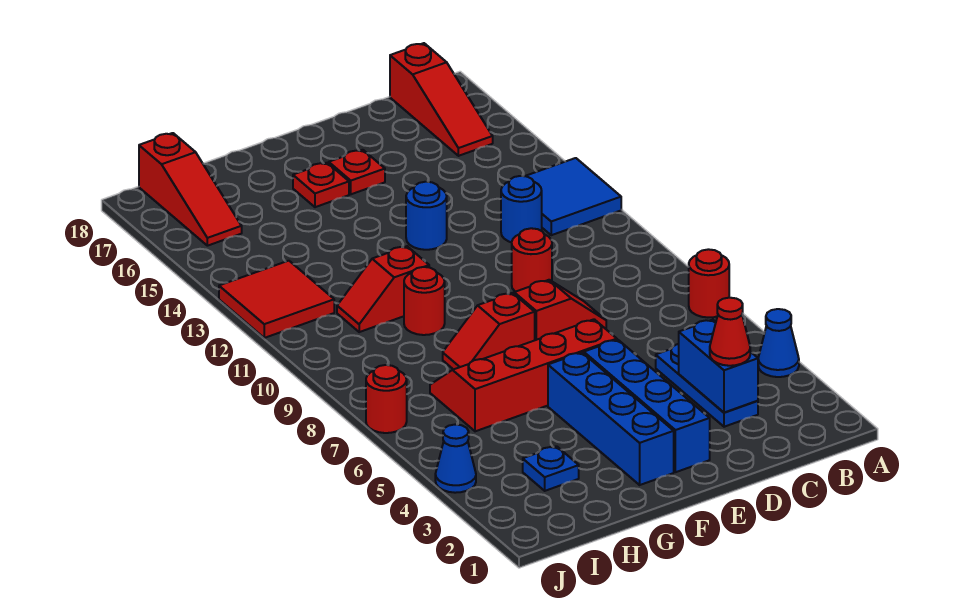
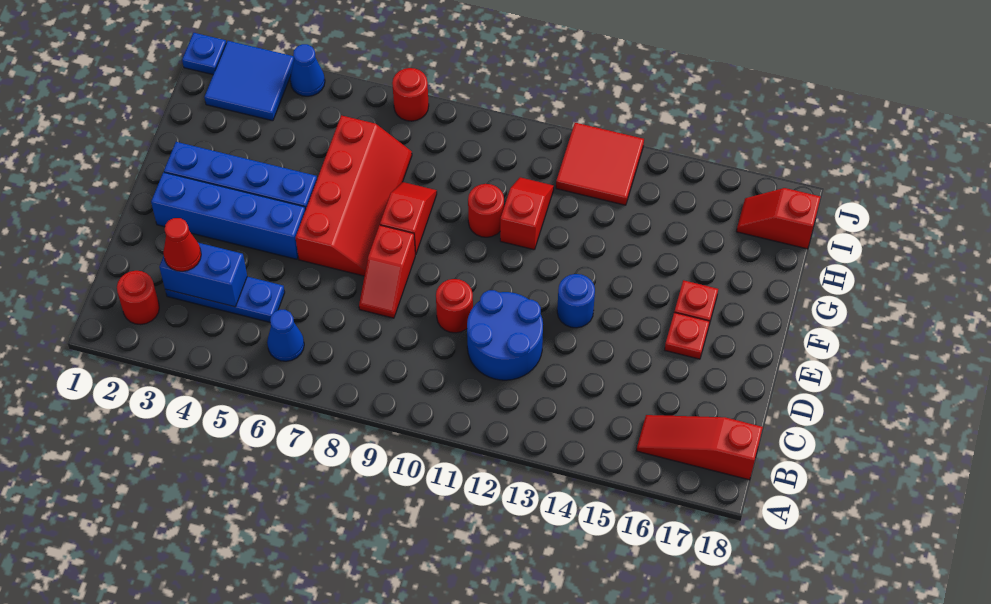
blue 1x1 cone [758,309,799,377] -> blue 1x1 cone moved to [267,310,304,361]
red 1x1 round brick [689,249,729,317] -> red 1x1 round brick moved to [117,271,159,325]
blue 2x2 tile [526,158,621,235] -> blue 2x2 tile moved to [204,41,294,121]
blue 1x1 round brick [501,176,542,242] -> blue 2x2 round brick [467,290,543,380]
blue 1x1 plate [523,446,579,491] -> blue 1x1 plate moved to [182,33,226,75]
red 1x3 slope [139,133,242,246] -> red 1x2 slope [736,188,820,249]

